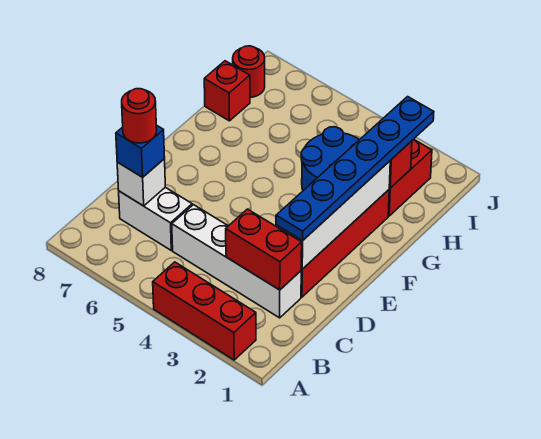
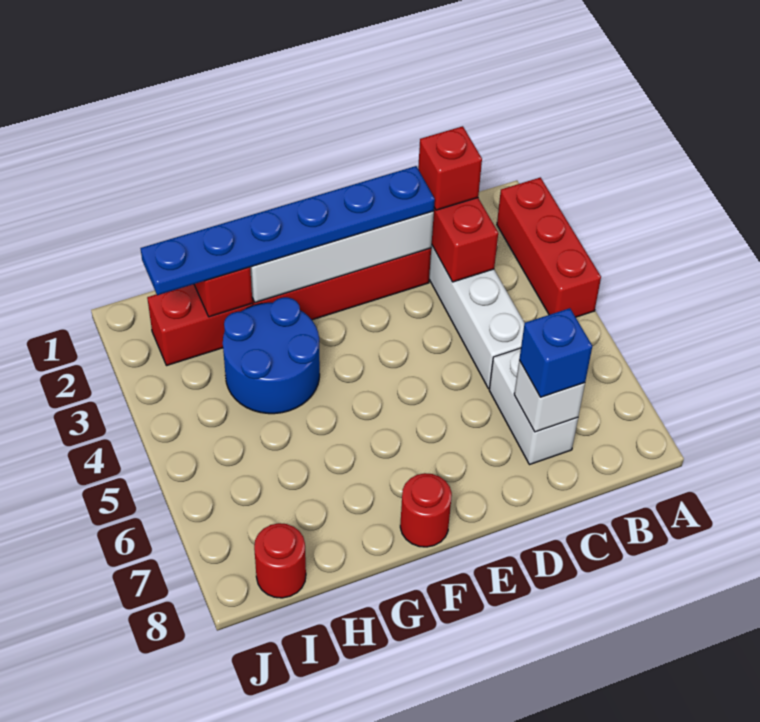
red 1x1 round brick [122,89,157,143] -> red 1x1 round brick moved to [400,473,452,547]
red 1x1 brick [204,61,250,121] -> red 1x1 brick moved to [418,126,482,210]

